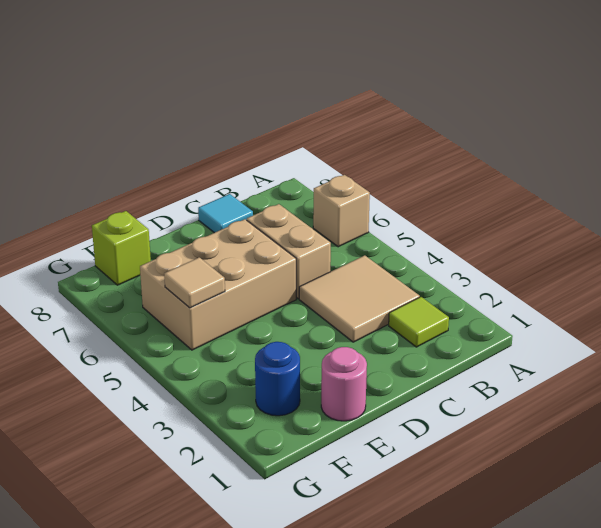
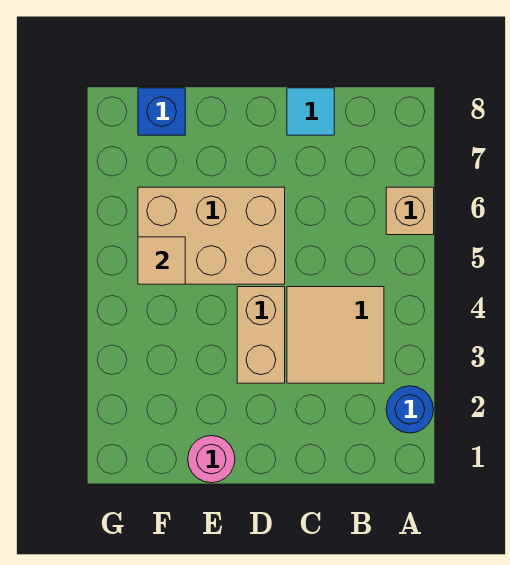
lime 1x1 tile [389,297,449,347] -> none
tan 1x2 brick [247,204,331,299] -> tan 1x2 brick moved to [237,287,285,383]
blue 1x1 round brick [255,342,300,416] -> blue 1x1 round brick moved to [386,386,433,433]
lime 1x1 brick [92,211,151,285] -> blue 1x1 brick [138,88,185,135]

